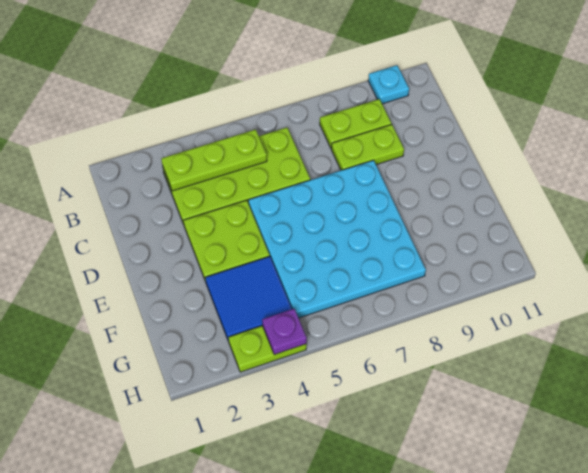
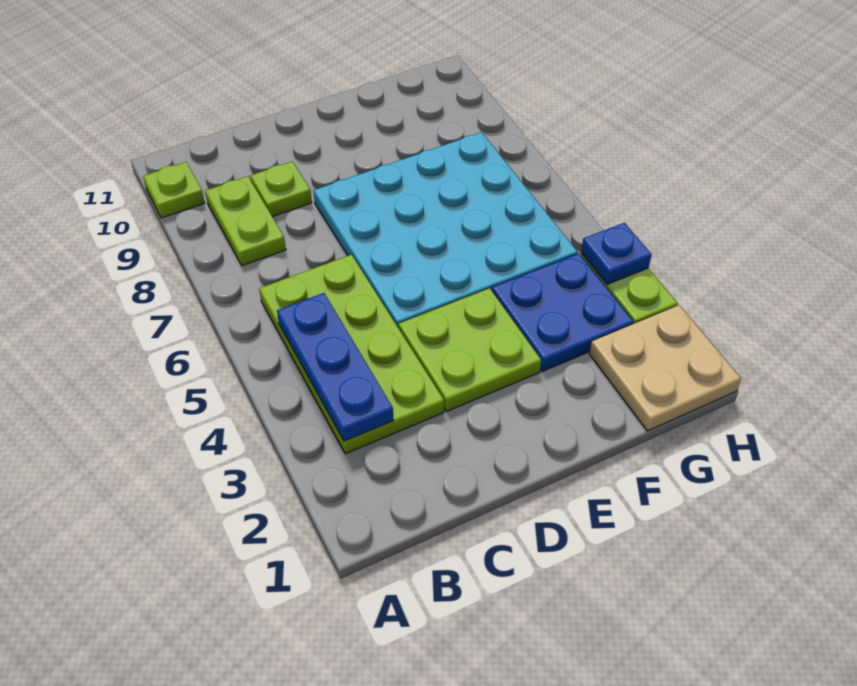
cyan 1x1 plate [368,65,409,104] -> lime 1x1 plate [143,162,205,218]
lime 1x3 plate [161,129,267,191] -> blue 1x3 plate [277,293,393,441]
lime 1x2 plate [332,124,404,170] -> lime 1x1 plate [250,162,312,217]
blue 2x2 tile [205,256,292,341] -> blue 2x2 plate [492,254,633,371]
none -> tan 2x2 plate [590,305,741,431]
purple 1x1 plate [262,309,307,355] -> blue 1x1 plate [581,223,651,284]

